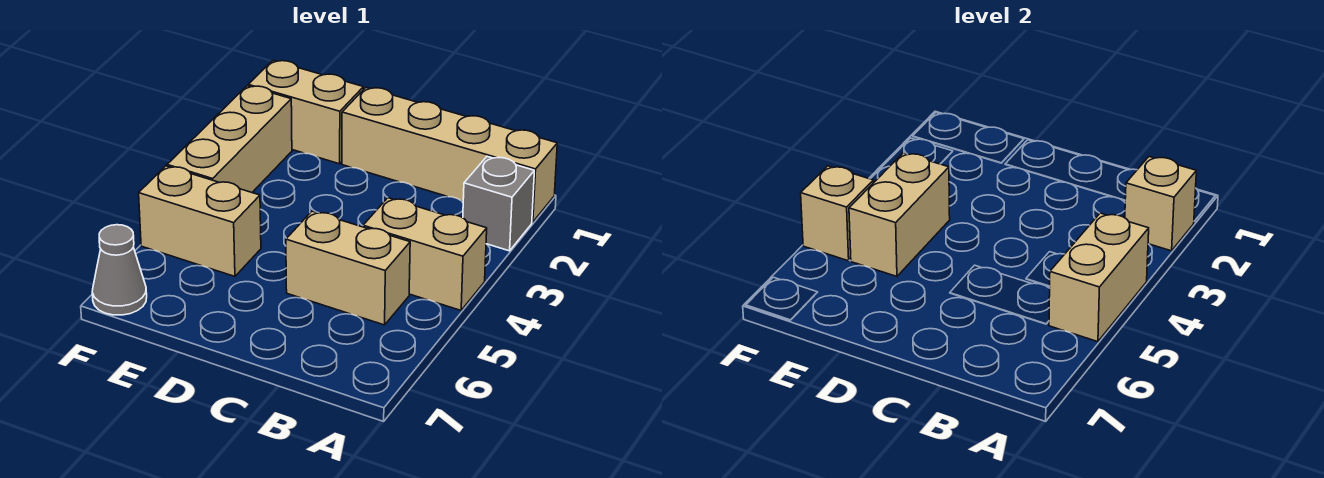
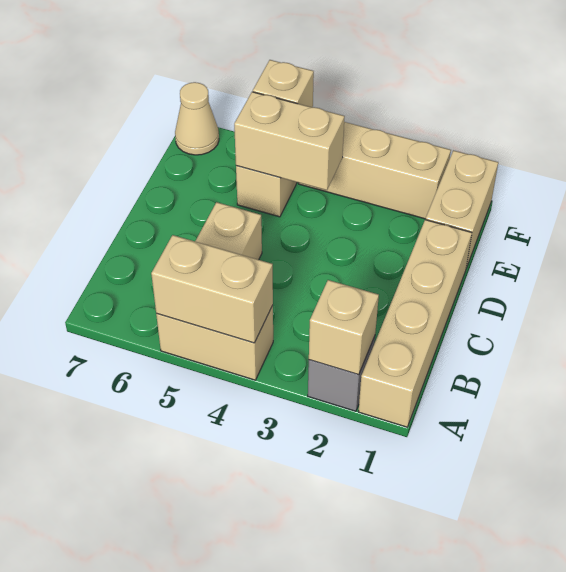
tan 1x2 brick [363,198,487,310] -> tan 1x2 brick turned to [156,305,273,380]
grey 1x1 cone [92,225,147,315] -> tan 1x1 cone [175,82,219,155]

